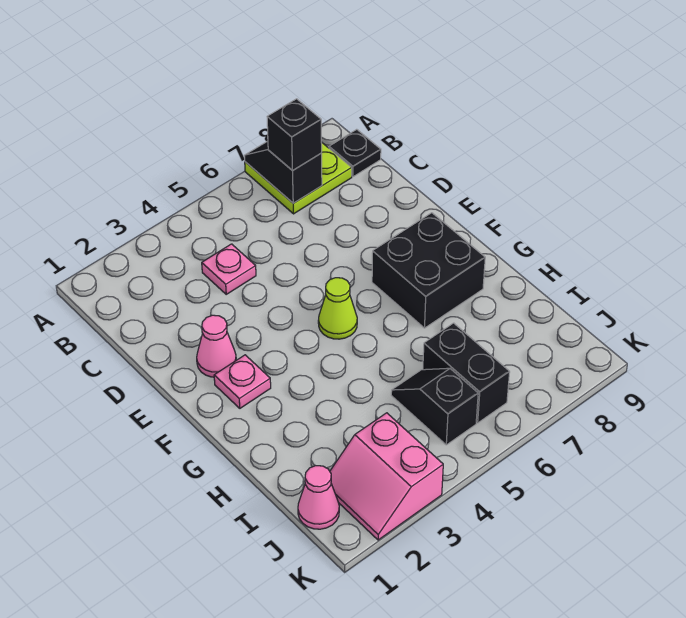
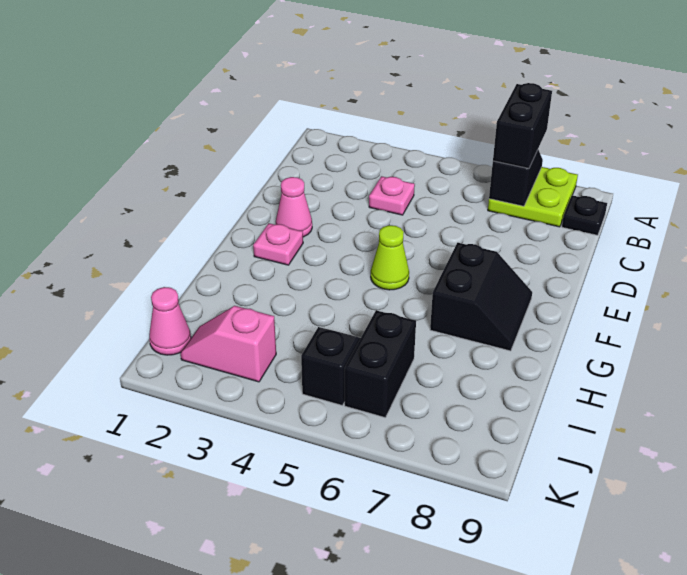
black 1x1 brick [267,99,322,170] -> black 1x2 brick [493,83,552,168]
black 2x2 brick [372,213,485,328] -> black 2x2 slope [430,243,532,351]
pink 2x2 slope [330,413,443,540] -> pink 1x2 slope [181,306,276,382]

